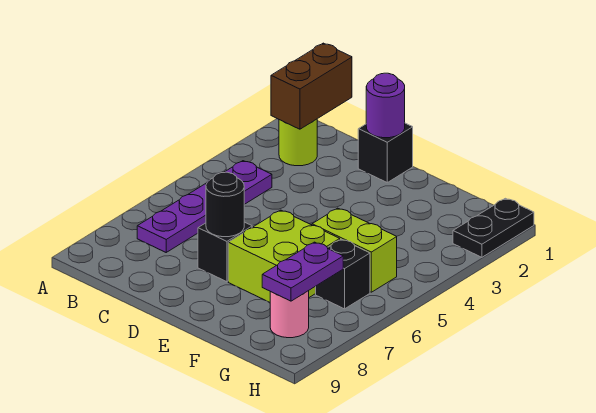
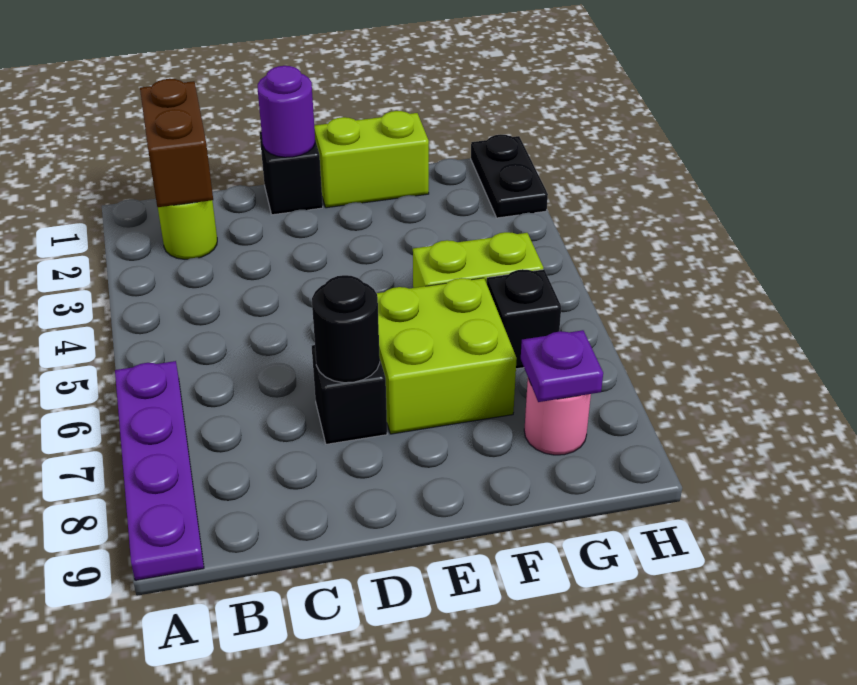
purple 1x4 plate [137,161,272,252] -> purple 1x4 plate moved to [115,361,204,580]
none -> lime 1x2 brick [314,111,429,208]
purple 1x2 plate [262,242,343,301] -> purple 1x1 plate [521,330,603,402]

